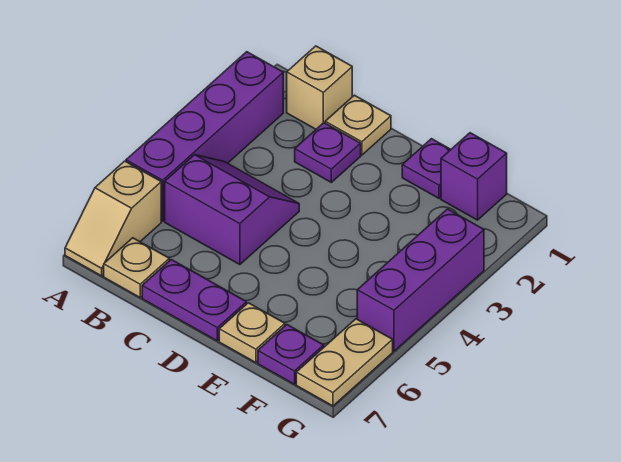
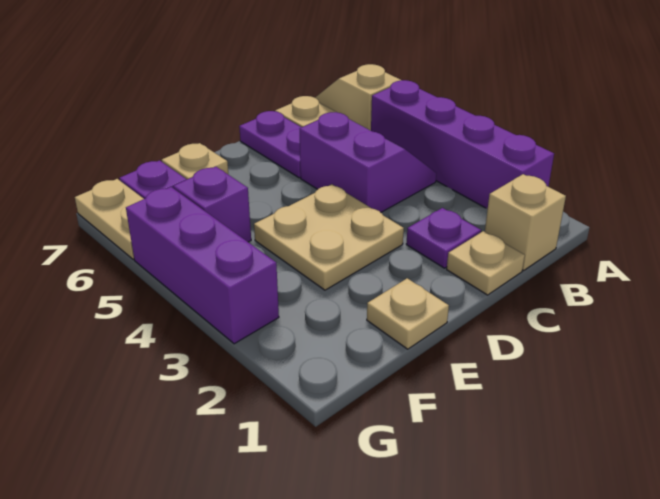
purple 2x2 slope [165,155,299,265] -> purple 2x2 slope turned to [300,112,436,212]
purple 1x2 plate [142,260,246,341] -> purple 1x2 plate turned to [239,111,302,178]
none -> tan 2x2 plate [254,184,404,290]
purple 1x1 plate [402,139,451,198] -> tan 1x1 plate [367,278,449,349]
purple 1x1 brick [441,133,507,220] -> purple 1x1 brick moved to [173,166,251,242]

